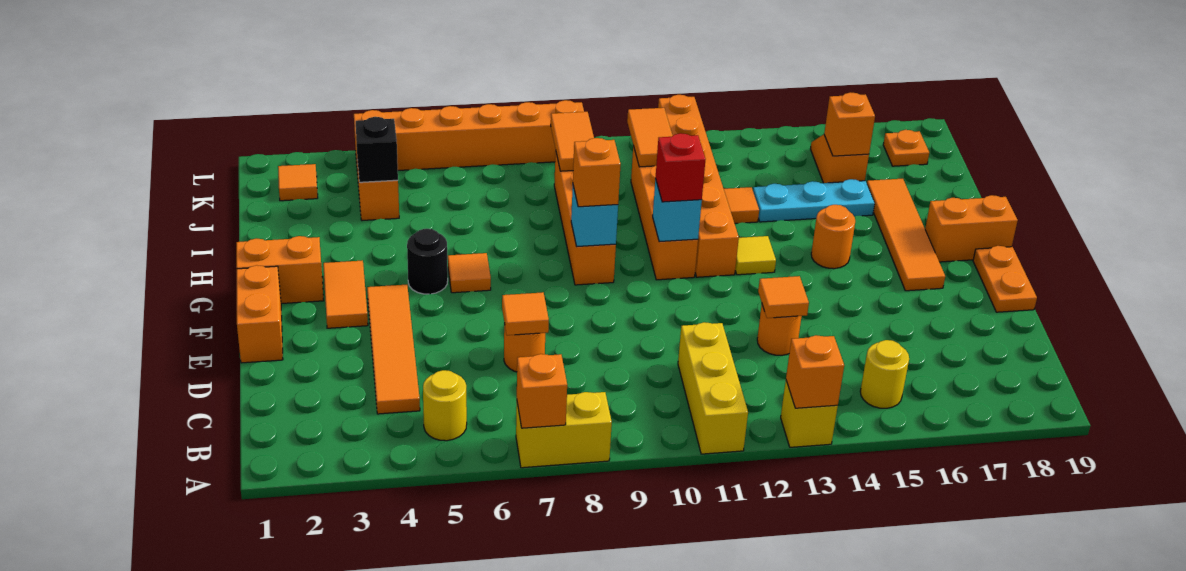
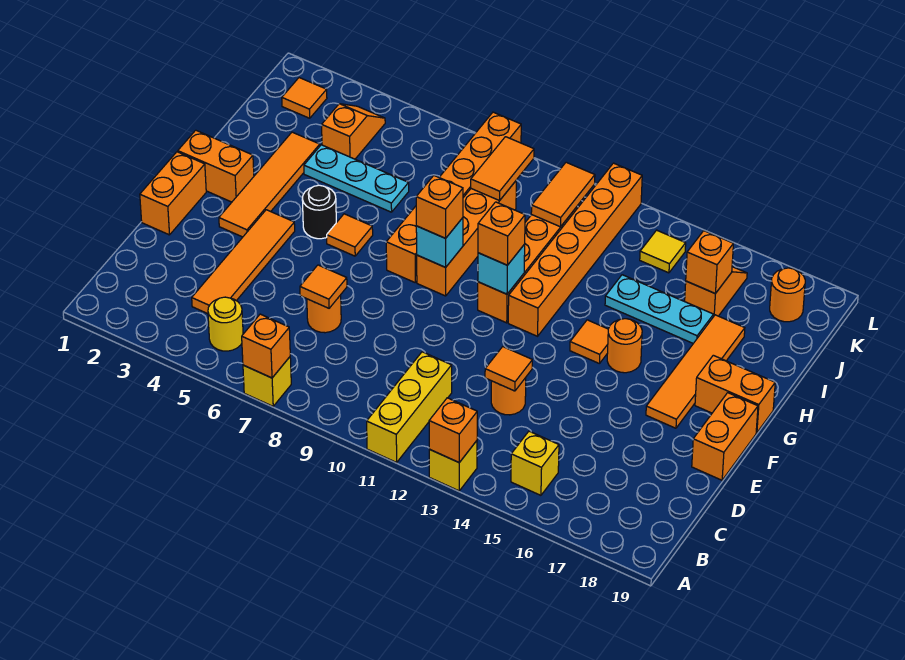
yellow 1x2 brick [516,392,612,468] -> yellow 1x1 brick [243,357,291,406]
yellow 1x1 round brick [860,340,909,408] -> yellow 1x1 brick [511,431,559,495]
orange 1x2 plate [973,246,1037,312] -> orange 1x2 brick [692,393,758,480]
orange 1x2 tile [323,260,368,328] -> orange 1x4 tile [219,132,320,237]
red 1x1 brick [655,133,705,202] -> orange 1x1 brick [478,202,525,265]
yellow 1x1 tile [735,236,776,275] -> yellow 1x1 tile moved to [640,230,686,273]
none -> cyan 1x3 plate [304,145,409,212]
orange 1x1 tile [724,187,759,223] -> orange 1x1 tile moved to [570,320,608,363]
black 1x1 brick [356,117,398,182] -> none
orange 1x1 plate [883,130,929,166] -> orange 1x1 round brick [770,268,805,322]
orange 1x6 brick [354,100,584,170] -> orange 1x6 brick turned to [386,112,521,282]

